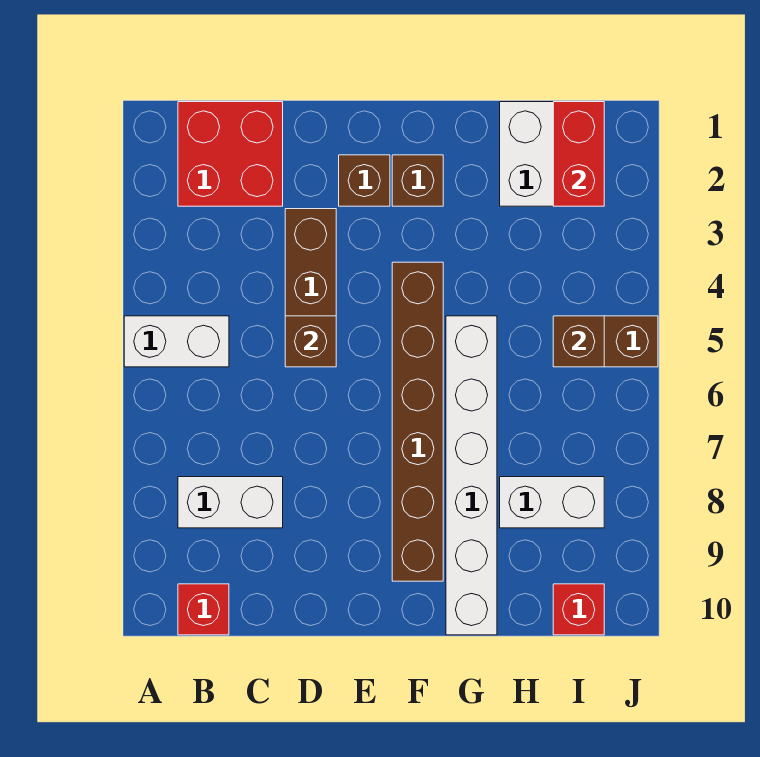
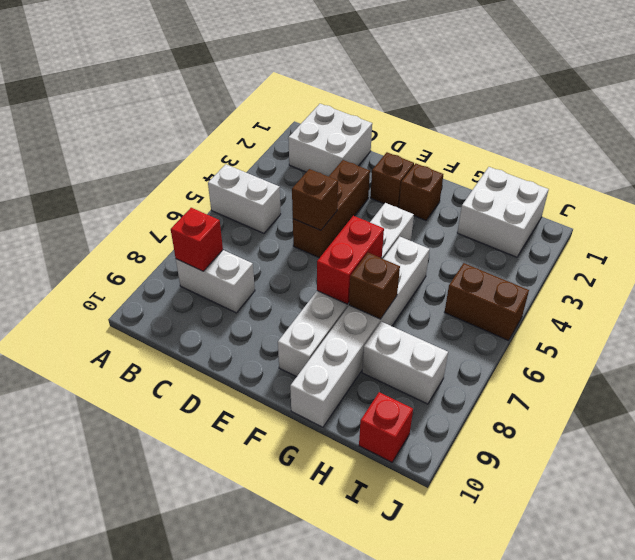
red 2x2 brick [178,102,283,206] -> white 2x2 brick [288,104,372,177]
red 1x1 brick [178,584,229,635] -> red 1x1 brick moved to [171,208,223,271]
brown 1x6 brick [392,262,443,581] -> white 1x6 brick [278,203,414,377]
red 1x2 brick [553,102,604,206] -> red 1x2 brick moved to [317,216,384,304]
brown 1x1 brick [553,316,604,367] -> brown 1x1 brick moved to [349,253,400,319]

